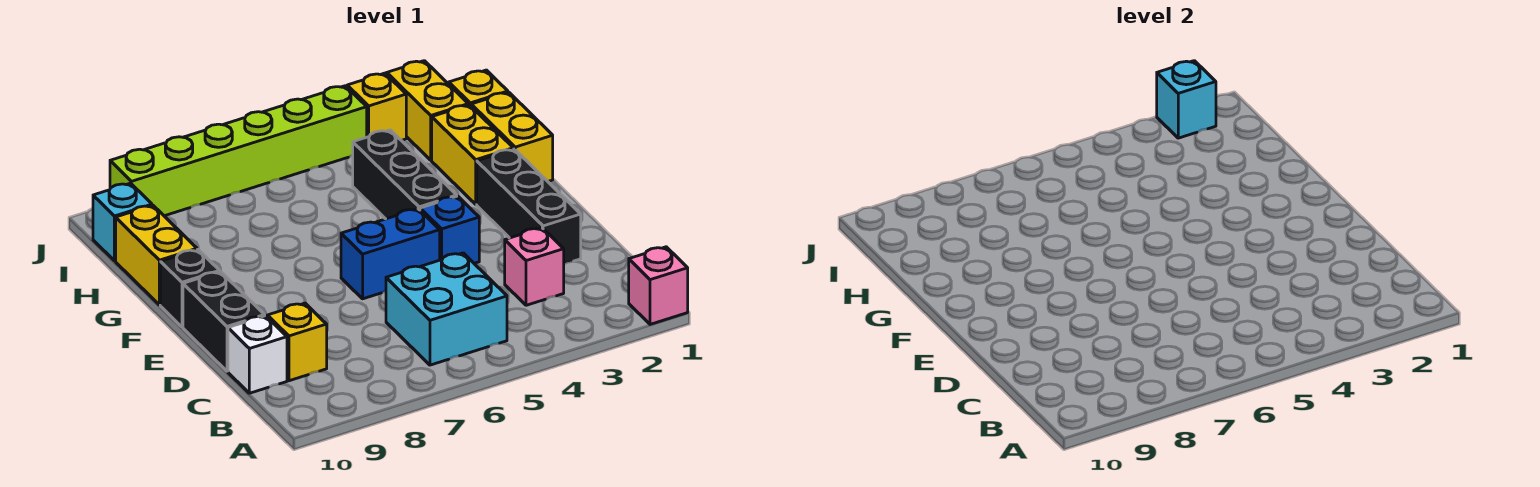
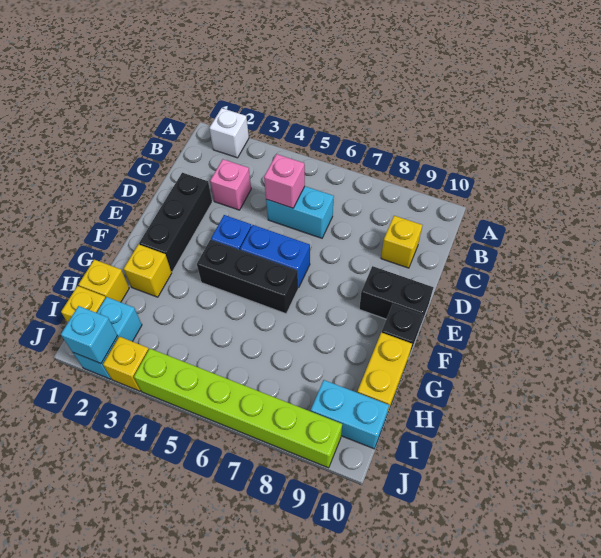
pink 1x1 brick [629,247,688,324] -> pink 1x1 brick moved to [264,154,305,208]
cyan 2x2 brick [386,253,507,365] -> cyan 1x2 brick [266,186,334,238]
white 1x1 brick [228,316,287,393] -> white 1x1 brick moved to [210,108,249,158]
black 1x2 brick [183,272,265,371] -> black 1x2 brick turned to [359,266,434,327]
black 1x3 brick [353,130,457,219] -> black 1x3 brick turned to [197,240,298,314]
yellow 1x2 brick [471,92,553,181] -> yellow 1x1 brick [78,260,129,302]
yellow 1x2 brick [432,105,513,204] -> yellow 1x1 brick [124,244,172,297]
yellow 1x2 brick [387,61,468,160] -> cyan 1x2 brick [73,297,142,379]
cyan 1x1 brick [93,183,152,261] -> cyan 1x2 brick [311,380,389,449]

